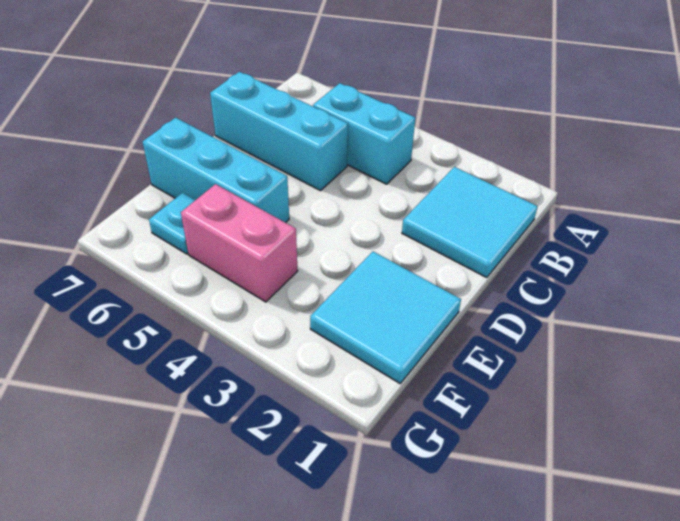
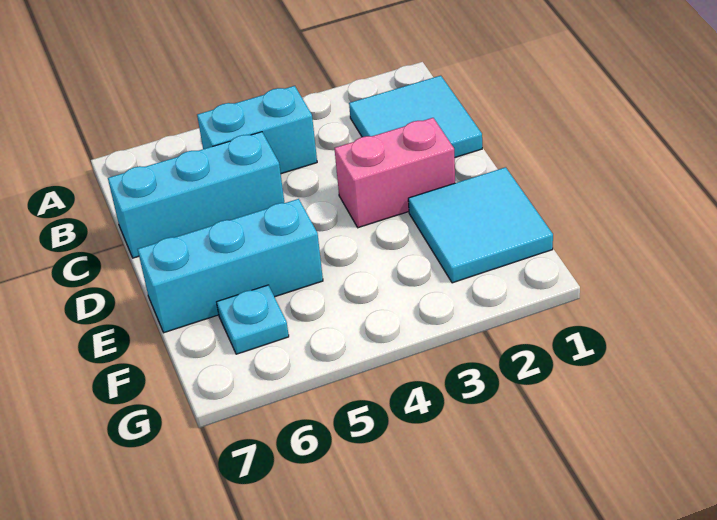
pink 1x2 brick [181,184,298,302] -> pink 1x2 brick moved to [334,118,455,228]

